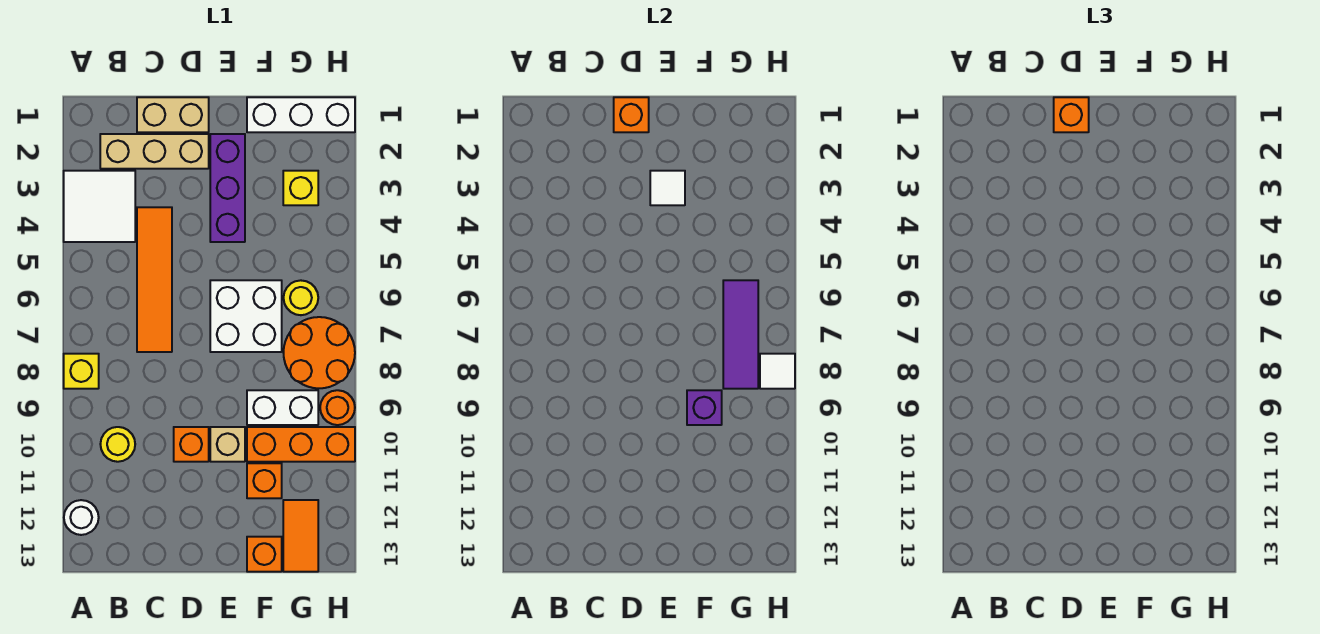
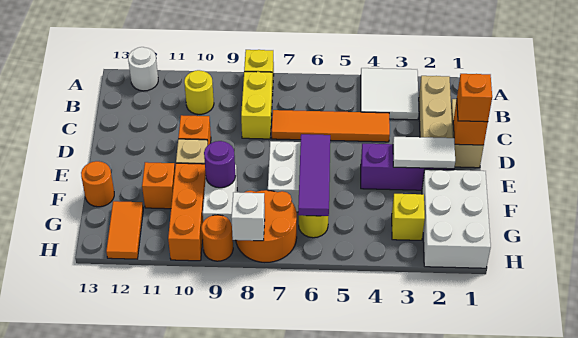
none -> yellow 1x2 brick [241,72,273,139]
white 1x1 tile [650,171,685,205] -> white 1x2 tile [393,137,455,169]
white 1x3 brick [247,97,355,132] -> white 2x3 brick [422,169,491,268]
purple 1x1 brick [687,390,722,425] -> purple 1x1 round brick [204,141,236,188]
orange 1x1 brick [247,537,282,572] -> orange 1x1 round brick [81,161,114,207]
purple 1x3 tile [723,280,758,389] -> purple 1x3 tile turned to [298,134,330,216]
orange 1x2 tile [283,500,318,572] -> orange 1x2 tile turned to [106,201,143,259]
white 1x1 tile [760,354,795,389] -> white 1x1 brick [231,192,265,241]

